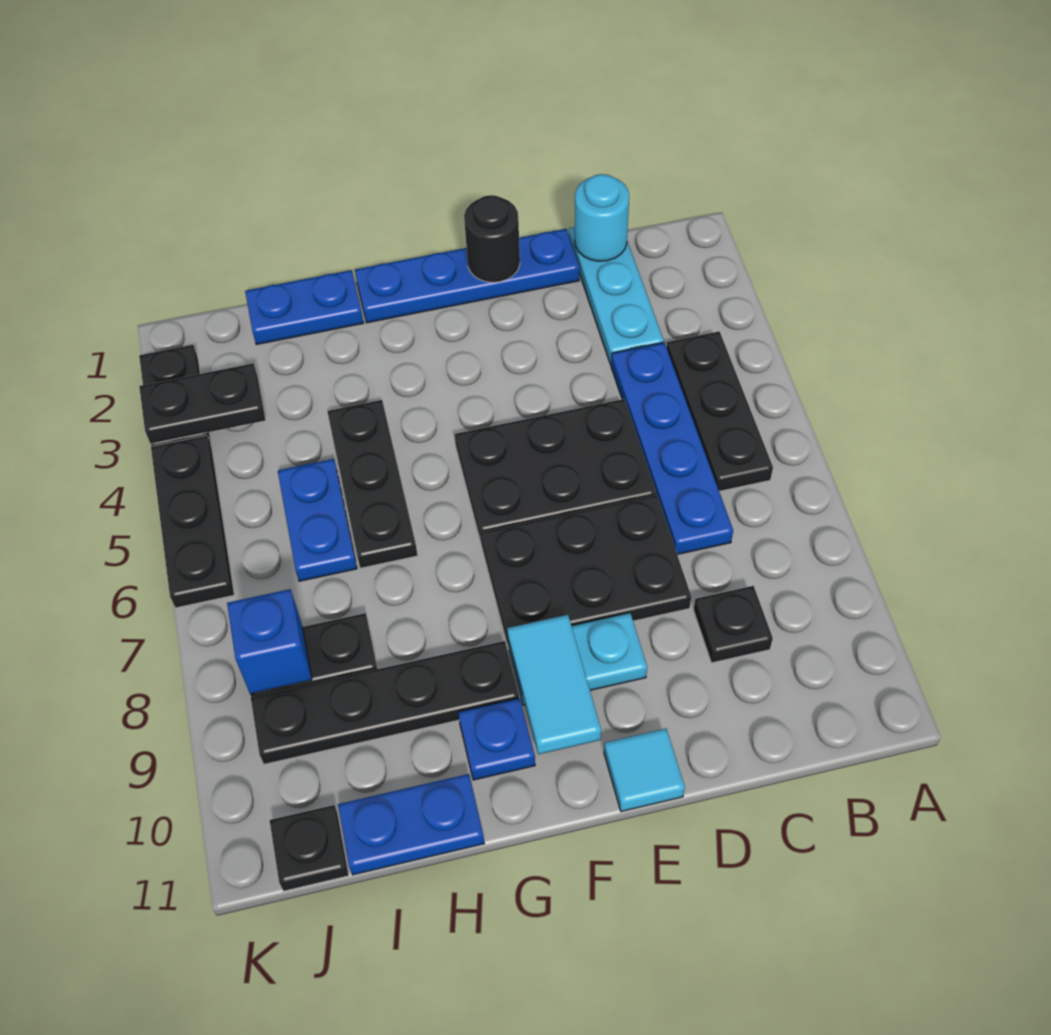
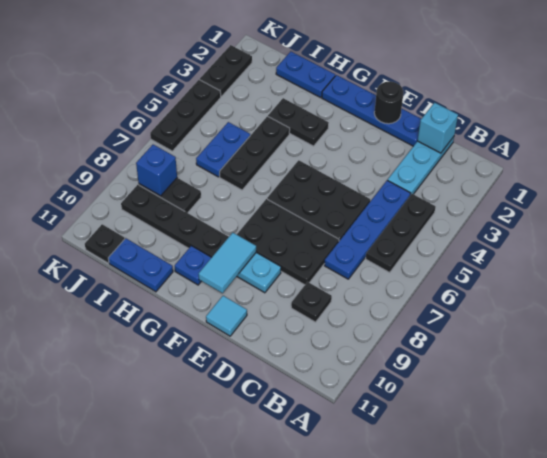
cyan 1x1 round brick [575,174,629,261] -> cyan 1x1 brick [418,103,458,153]
black 1x2 plate [139,363,265,444] -> black 1x2 plate moved to [268,98,329,146]

